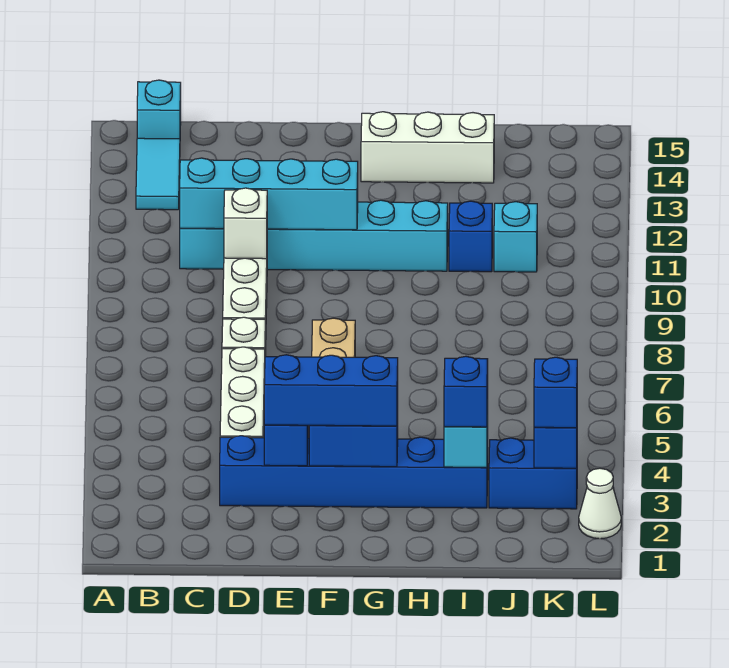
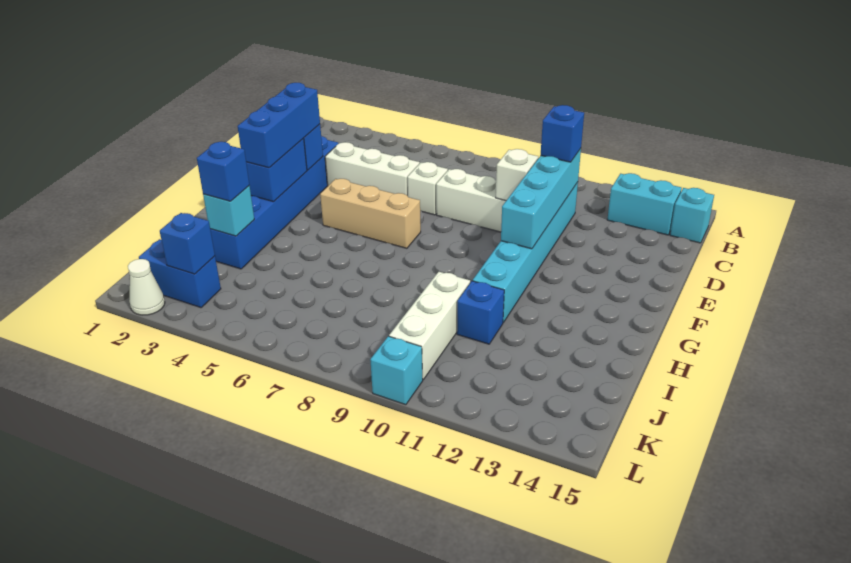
cyan 1x2 tile [136,138,180,210] -> cyan 1x2 brick [607,173,682,235]
white 1x3 brick [361,112,494,183] -> white 1x3 brick moved to [389,272,470,380]
blue 1x2 brick [489,438,577,509] -> blue 1x2 brick turned to [139,239,221,308]
cyan 1x1 brick [494,202,537,272] -> cyan 1x1 brick moved to [370,336,423,405]
blue 1x1 brick [534,357,577,428] -> blue 1x1 brick moved to [541,105,584,162]

